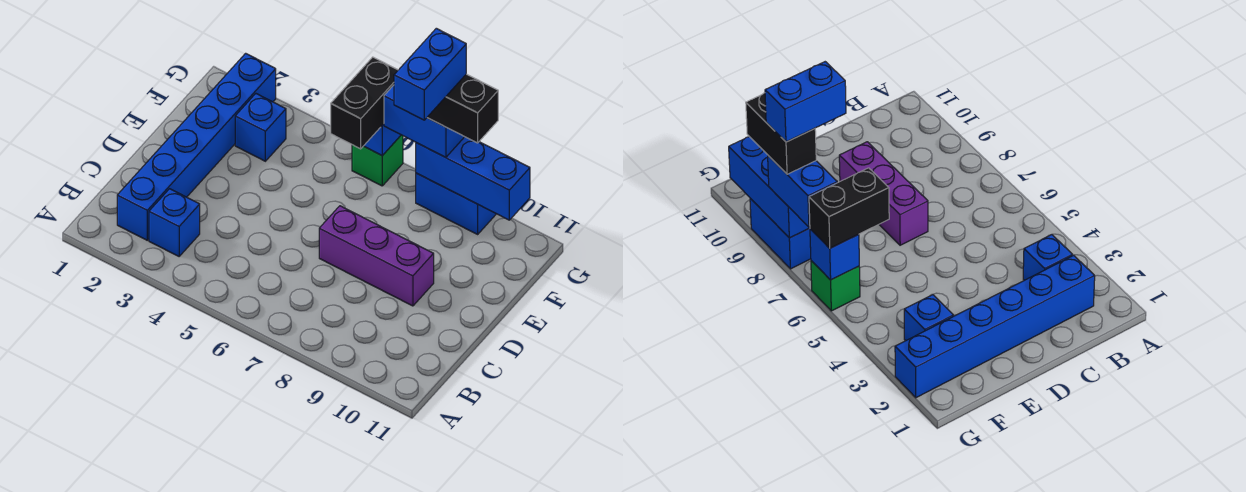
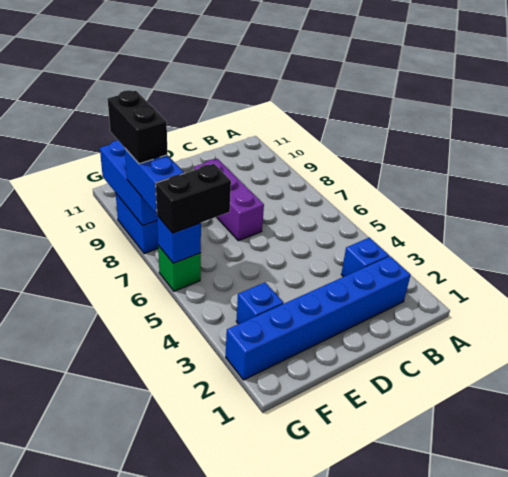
blue 1x2 brick [394,28,466,120] -> none

